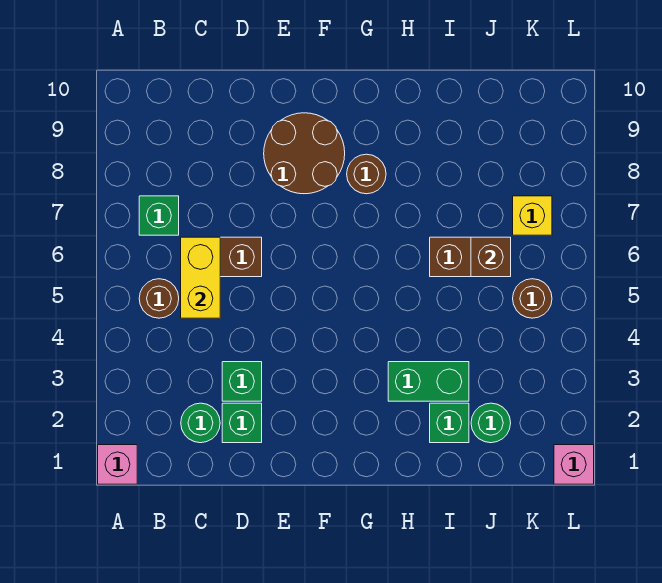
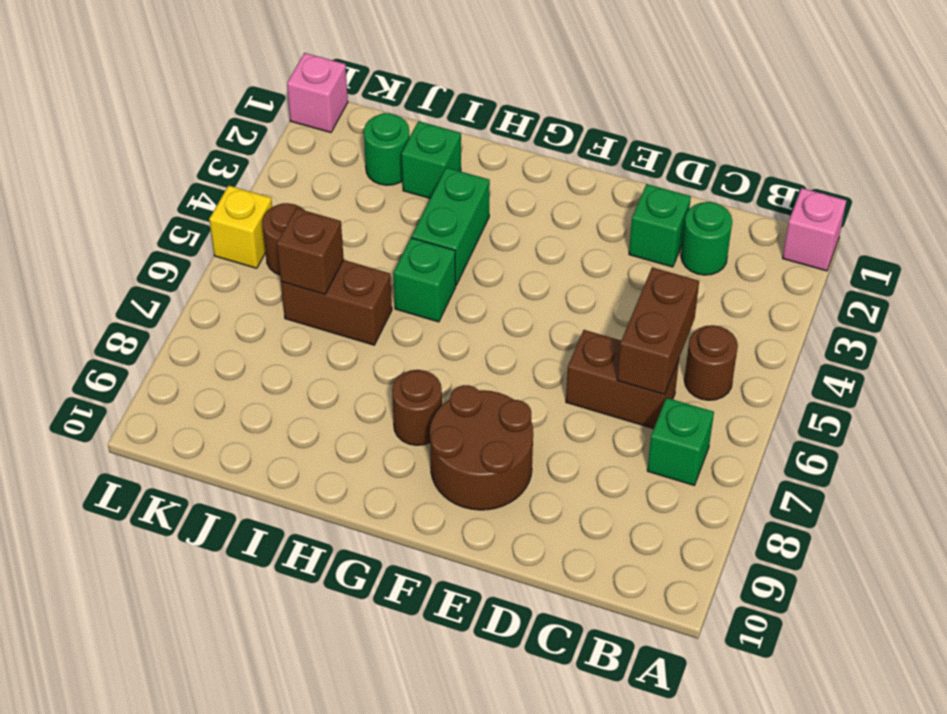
yellow 1x2 brick [181,237,220,318] -> brown 1x2 brick [617,267,699,394]
green 1x1 brick [222,362,262,401] -> green 1x1 brick moved to [393,238,456,322]
green 1x2 brick [388,362,469,401] -> green 1x2 brick turned to [412,168,490,285]
yellow 1x1 brick [513,196,552,235] -> yellow 1x1 brick moved to [209,185,272,268]

